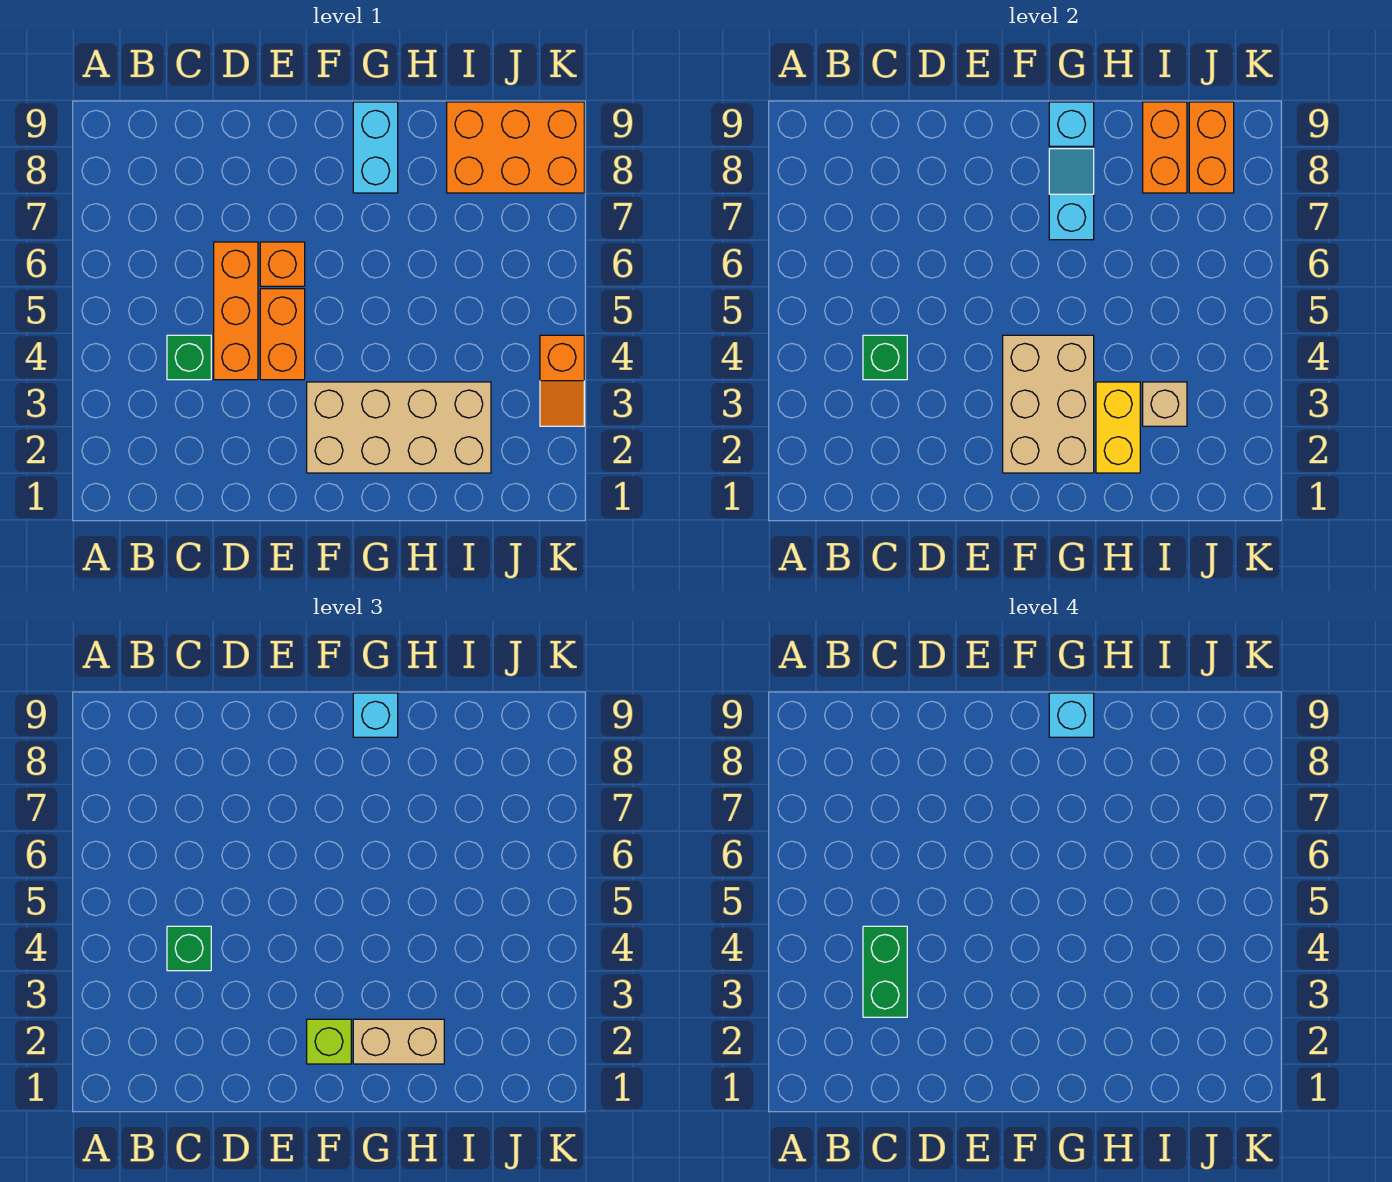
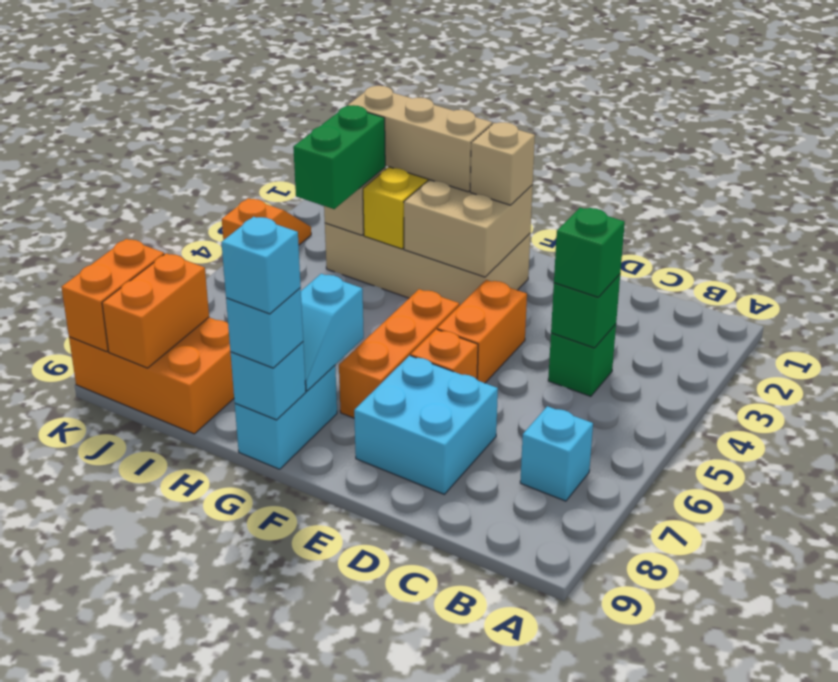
none -> cyan 1x1 brick [520,406,593,501]
green 1x2 brick [863,926,907,1017] -> green 1x2 brick moved to [293,105,385,209]
orange 1x3 brick [214,242,258,380] -> orange 1x3 brick moved to [339,289,459,418]
none -> cyan 2x2 brick [354,356,498,494]
tan 2x3 brick [1003,335,1094,473] -> tan 2x2 brick [404,180,533,277]
lime 1x1 brick [307,1019,351,1064] -> tan 1x1 brick [470,122,535,205]
tan 1x2 brick [353,1019,444,1064] -> tan 1x3 brick [348,86,492,192]
orange 1x2 brick [1143,102,1187,193] -> orange 1x2 brick moved to [61,239,164,352]

